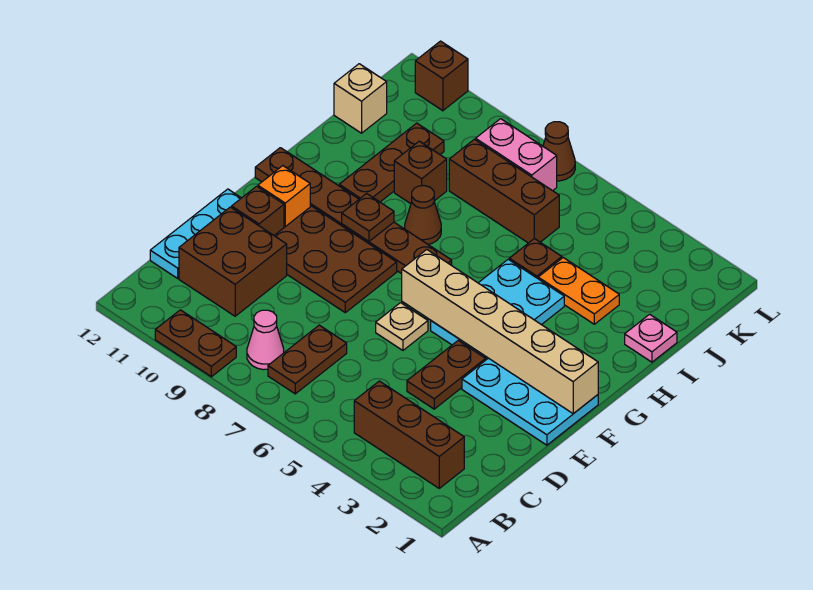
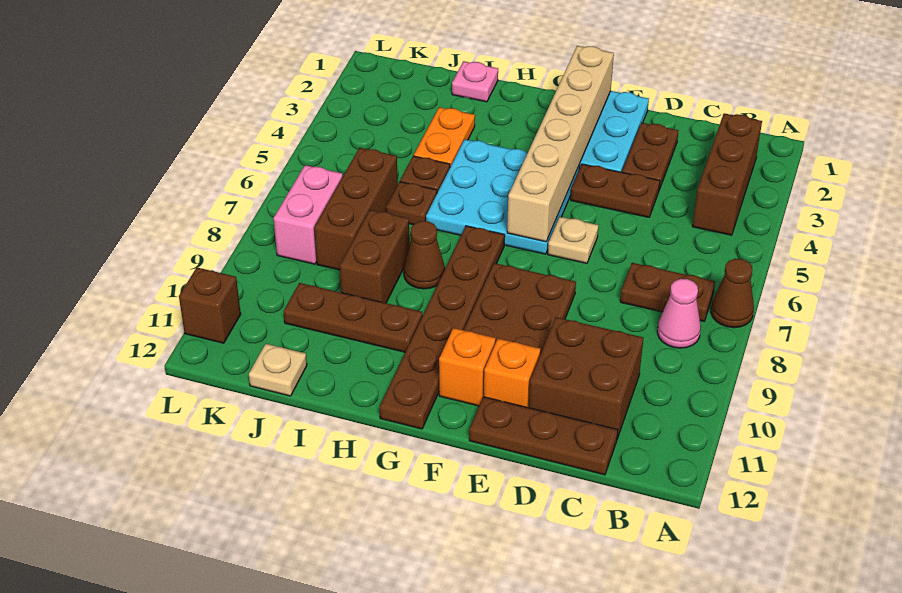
brown 1x2 plate [155,310,236,377] -> brown 1x2 plate moved to [622,123,679,190]
cyan 1x3 plate [150,189,241,278] -> brown 1x3 plate [469,397,618,475]
brown 1x1 brick [232,186,284,235] -> orange 1x1 brick [484,339,541,408]
cyan 2x3 plate [431,259,564,360] -> cyan 3x3 plate [426,139,580,254]
brown 1x1 plate [342,194,394,241] -> brown 1x1 plate moved to [386,182,437,225]
brown 1x1 brick [394,141,447,204] -> brown 1x2 brick [340,210,410,303]
tan 1x1 brick [334,64,387,133] -> tan 1x1 plate [249,344,307,396]
brown 1x1 cone [543,122,575,181] -> brown 1x1 cone moved to [711,259,754,328]

